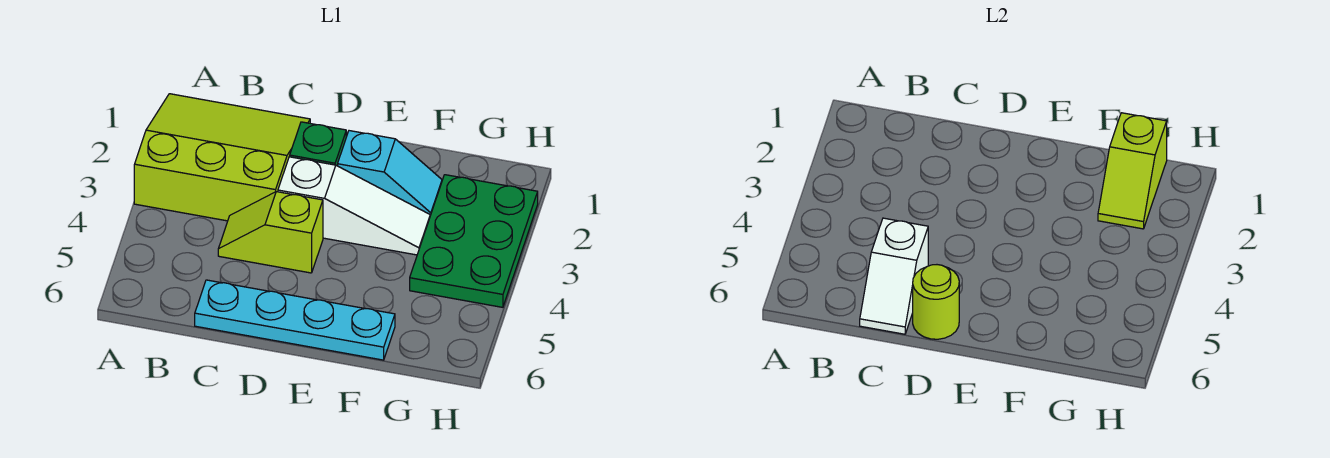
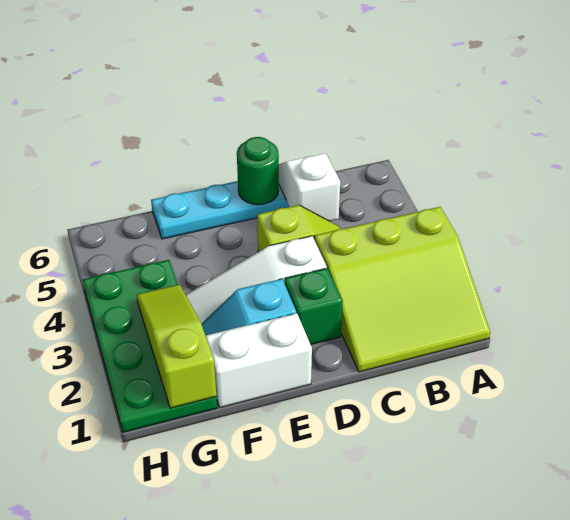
lime 1x1 round brick [913,265,959,339] -> green 1x1 round brick [237,137,279,205]
none -> white 1x2 brick [206,313,312,407]
lime 1x2 slope [1098,113,1167,229] -> lime 1x3 slope [137,285,216,408]
green 2x3 plate [410,175,538,307] -> green 2x4 plate [83,260,217,432]

